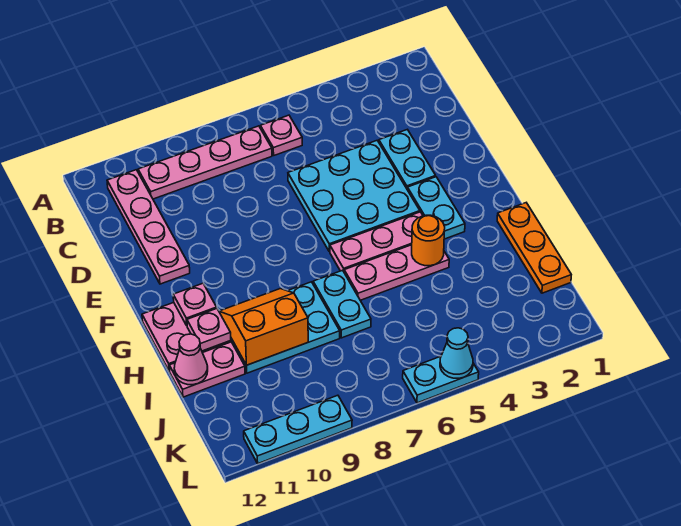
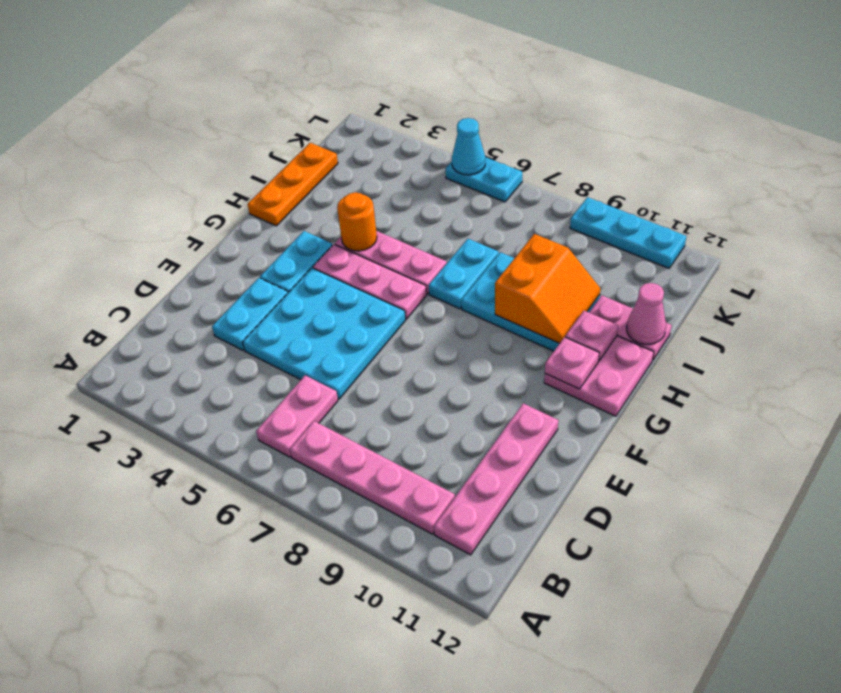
pink 1x1 plate [260,115,302,155] -> pink 1x2 plate [256,375,338,457]
orange 2x2 slope [219,289,308,365] -> orange 2x2 slope turned to [495,234,600,343]

